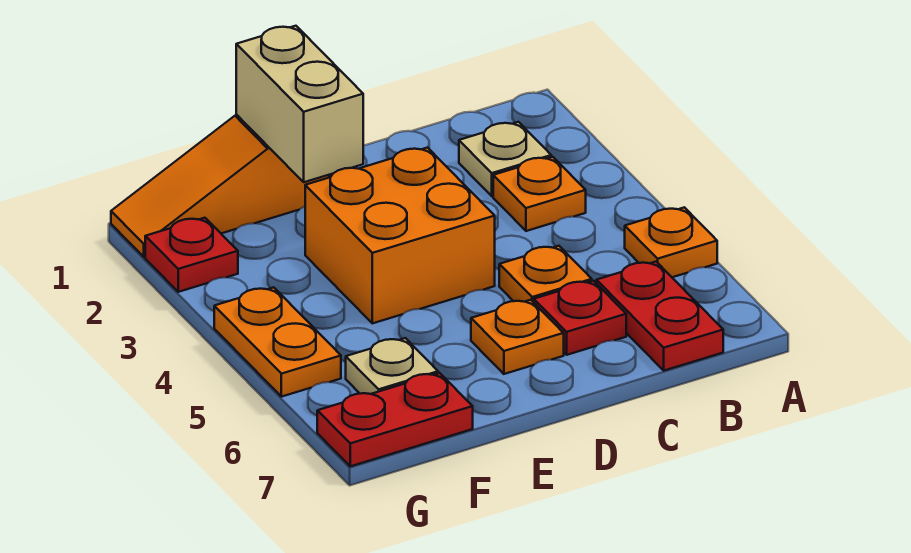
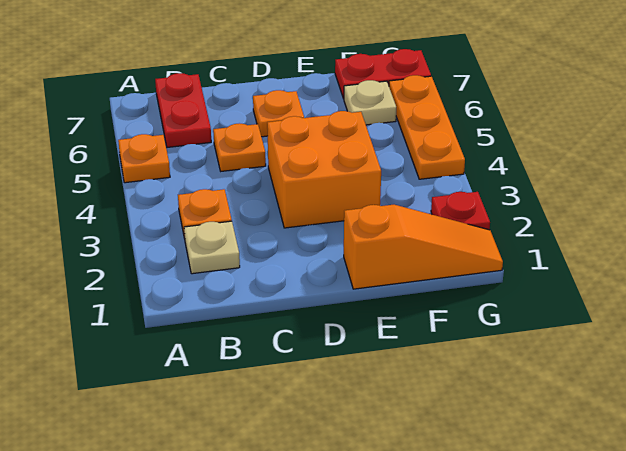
red 1x1 plate [534,281,626,355] -> none
tan 1x2 brick [236,26,363,182] -> none
orange 1x2 plate [214,288,341,397] -> orange 1x3 plate [389,75,465,179]

